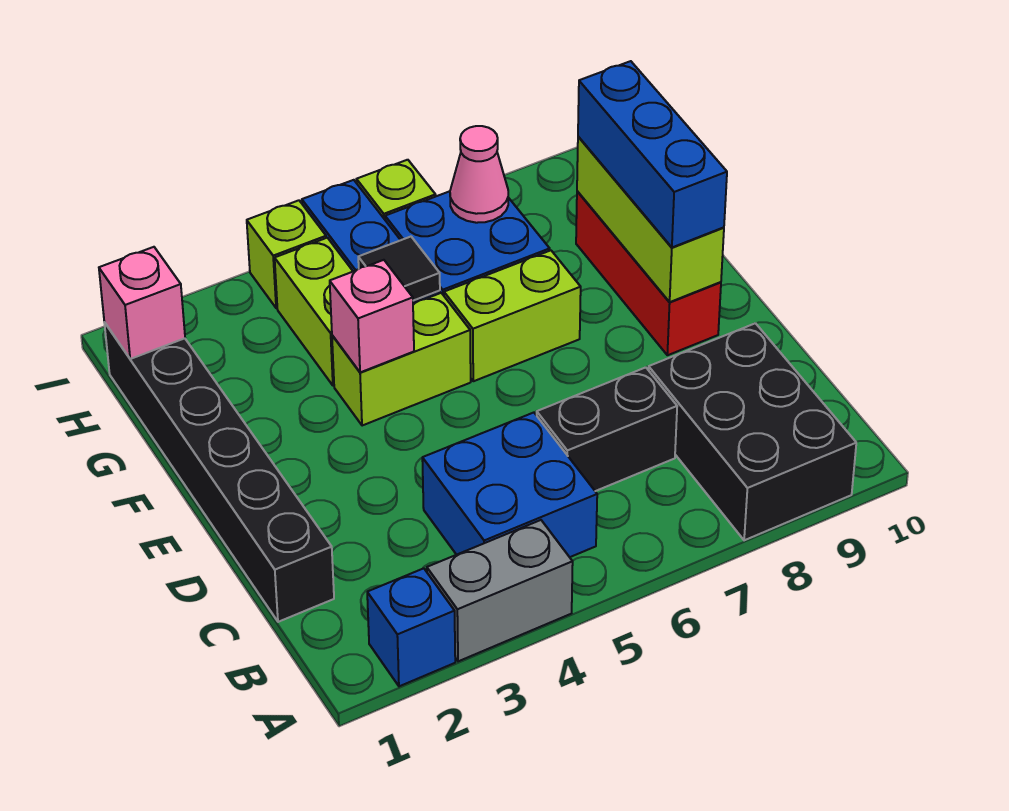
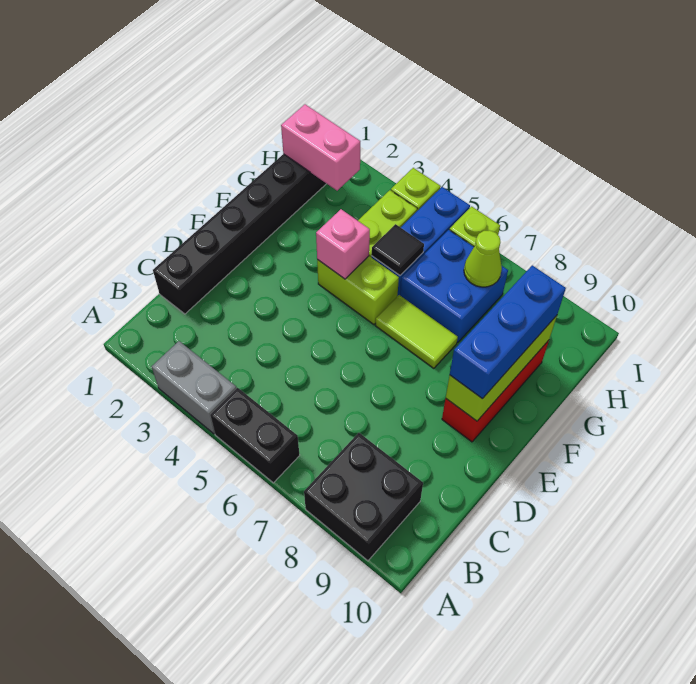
blue 1x1 brick [367,568,455,686] -> none
black 2x3 brick [649,323,856,540] -> black 2x2 brick [304,433,423,561]
blue 2x2 brick [422,413,597,557] -> none
black 1x2 brick [537,367,677,491] -> black 1x2 brick moved to [210,388,300,483]
lime 1x2 brick [444,250,581,381] -> lime 1x2 tile [376,295,458,368]
pink 1x1 brick [99,247,185,359] -> pink 1x2 brick [281,104,360,191]
pink 1x1 cone [450,126,508,223] -> lime 1x1 cone [464,230,502,287]

